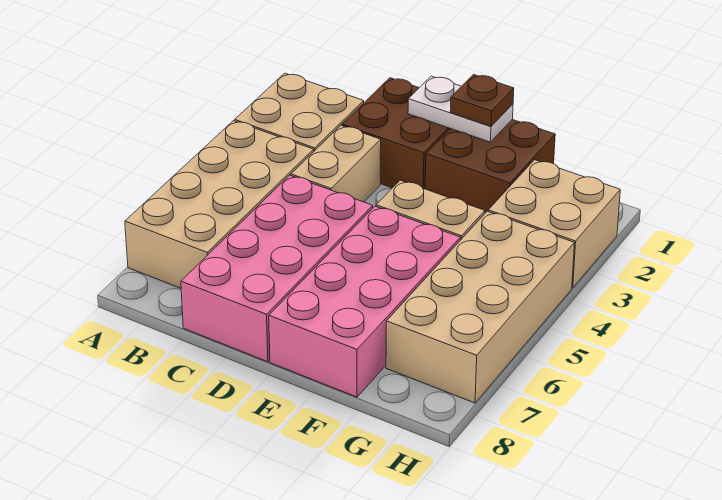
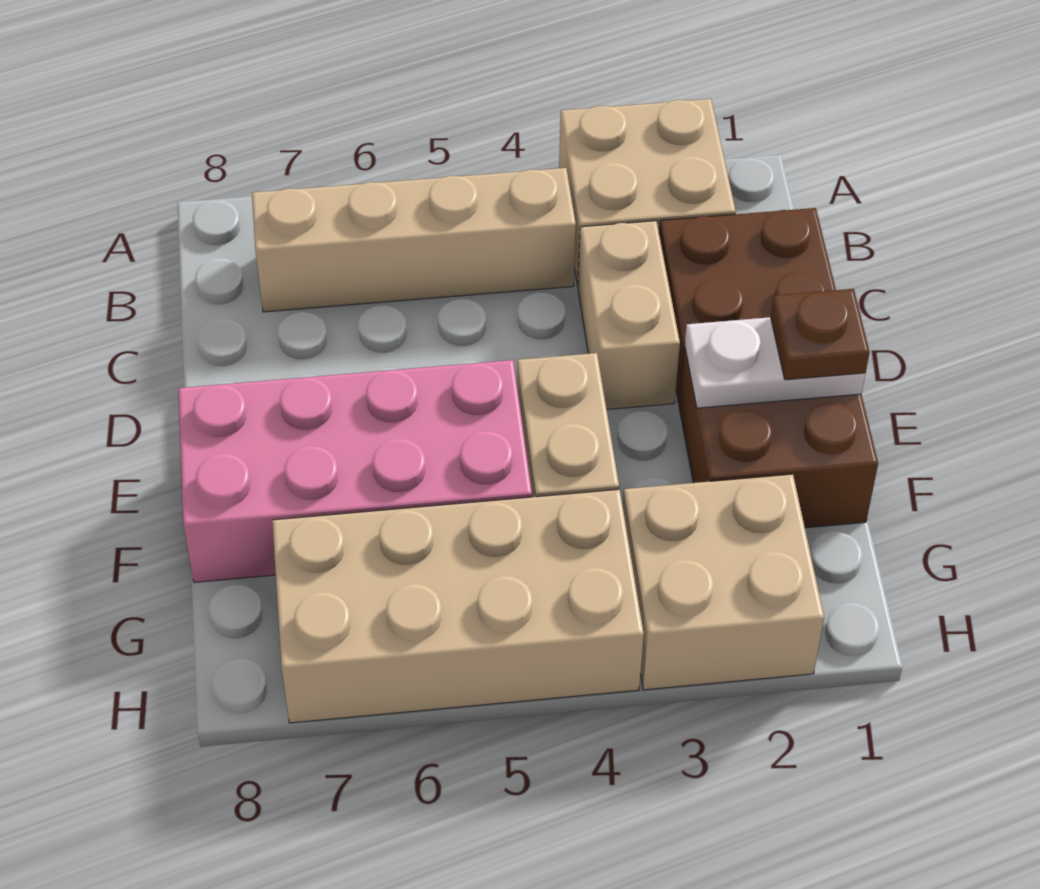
tan 2x4 brick [125,121,314,288] -> tan 1x4 brick [252,168,576,312]
tan 1x2 brick [291,125,381,202] -> tan 1x2 brick turned to [578,221,680,409]
pink 2x4 brick [181,175,373,362] -> none
white 1x2 plate [408,76,513,142] -> white 1x2 plate turned to [685,317,865,408]

